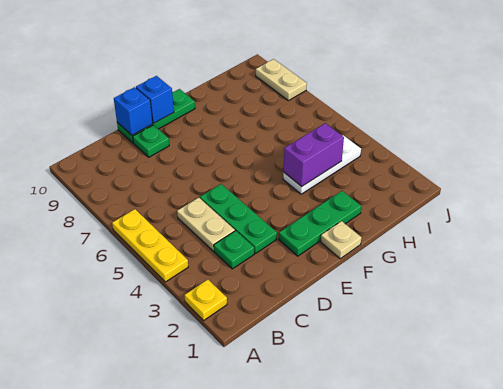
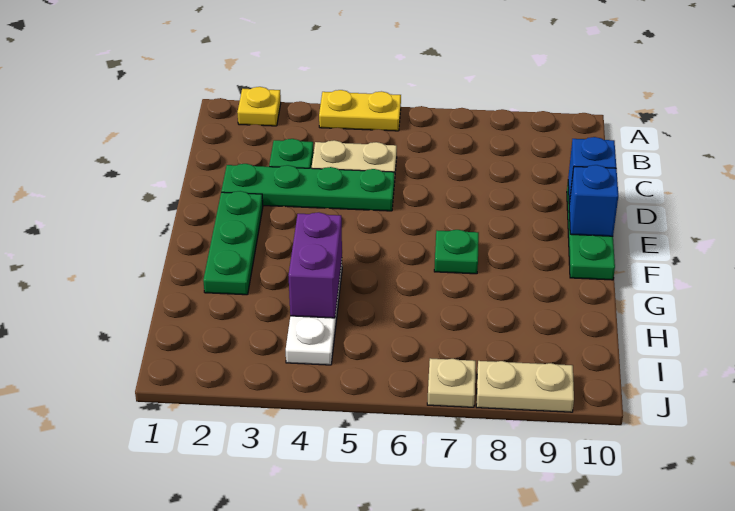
yellow 1x3 plate [112,209,188,282] -> yellow 1x2 plate [319,90,401,131]
green 1x3 plate [200,184,277,254] -> green 1x4 plate [221,164,394,211]
green 1x1 plate [133,125,169,157] -> green 1x1 plate moved to [434,230,479,274]
tan 1x1 plate [321,221,361,259] -> tan 1x1 plate moved to [427,358,476,407]

